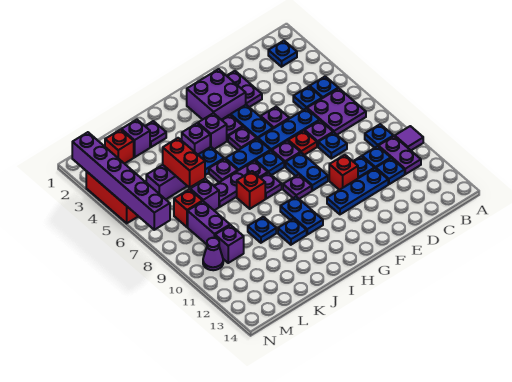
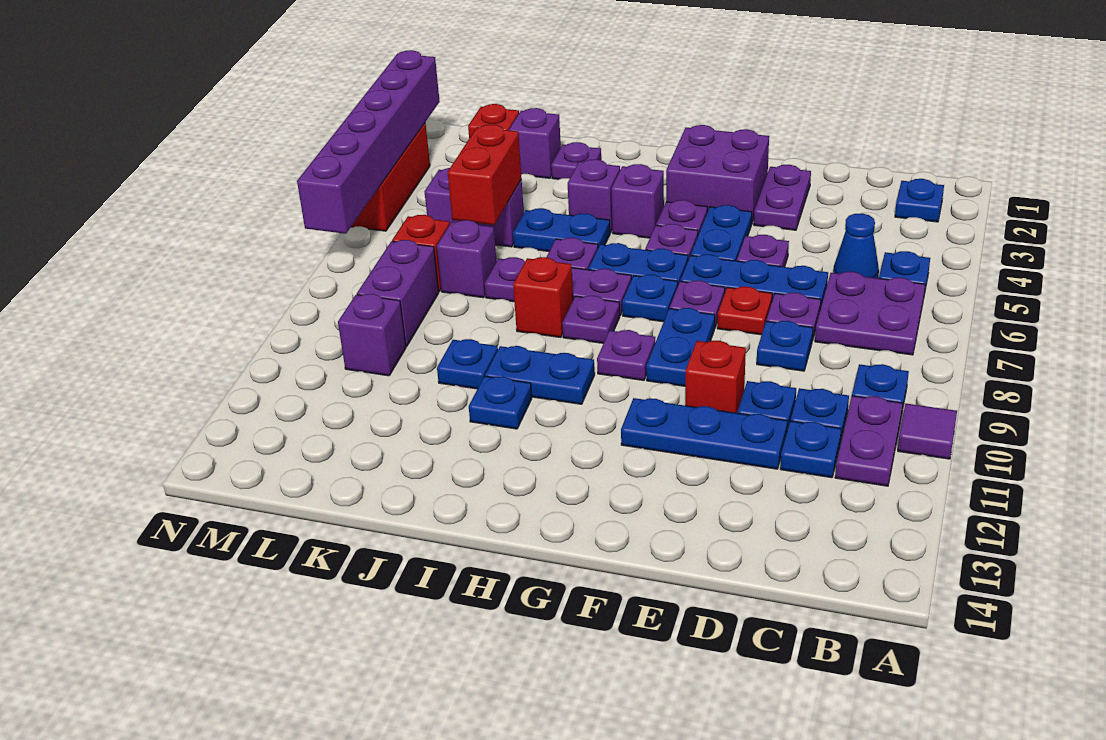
blue 1x1 plate [293,87,322,110] -> blue 1x1 cone [833,213,879,278]
blue 1x2 plate [280,197,323,235] -> blue 1x2 plate turned to [485,346,595,404]
purple 1x1 cone [203,238,223,270] -> none

